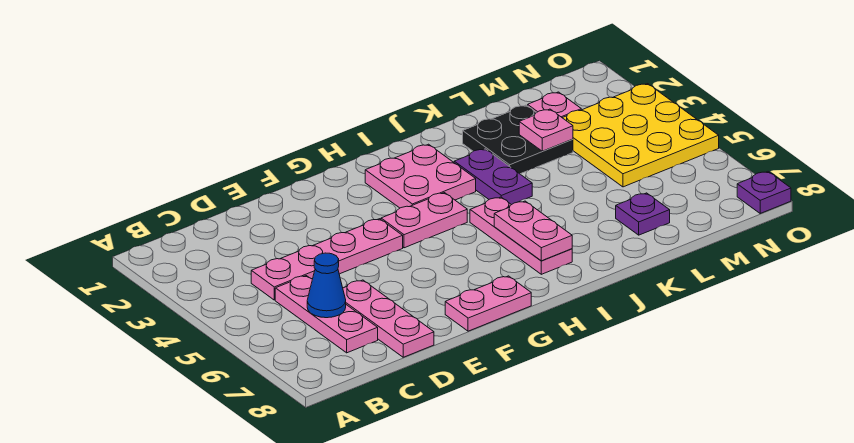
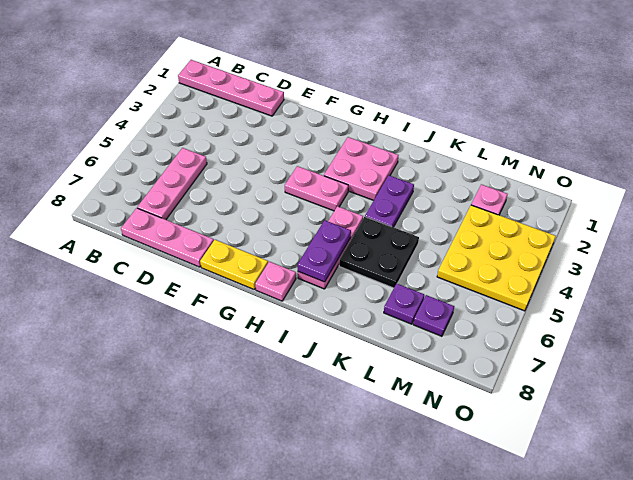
pink 1x4 plate [251,219,403,300] -> pink 1x4 plate moved to [178,60,284,116]
blue 1x1 cone [307,253,346,318] -> none
pink 1x3 plate [343,280,434,357] -> pink 1x3 plate turned to [121,208,214,267]
pink 1x2 plate [445,276,531,331] -> yellow 1x2 plate [200,240,268,289]
pink 1x2 plate [494,201,572,261] -> purple 1x2 plate [298,220,351,282]
black 2x2 plate [463,105,573,174] -> black 2x2 plate moved to [339,217,419,288]
pink 1x1 plate [519,109,573,151] -> pink 1x1 plate moved to [255,262,296,301]
purple 1x1 plate [737,172,791,213] -> purple 1x1 plate moved to [413,295,454,336]

